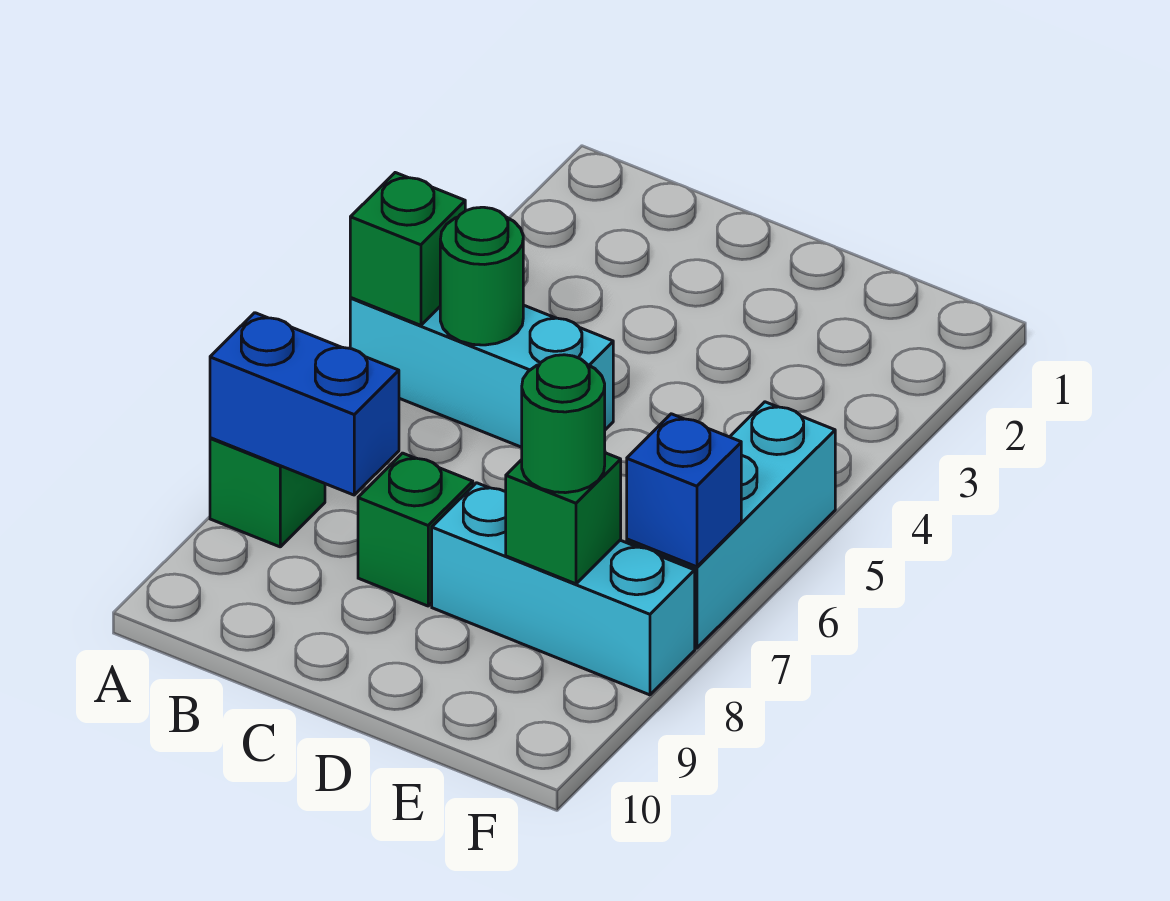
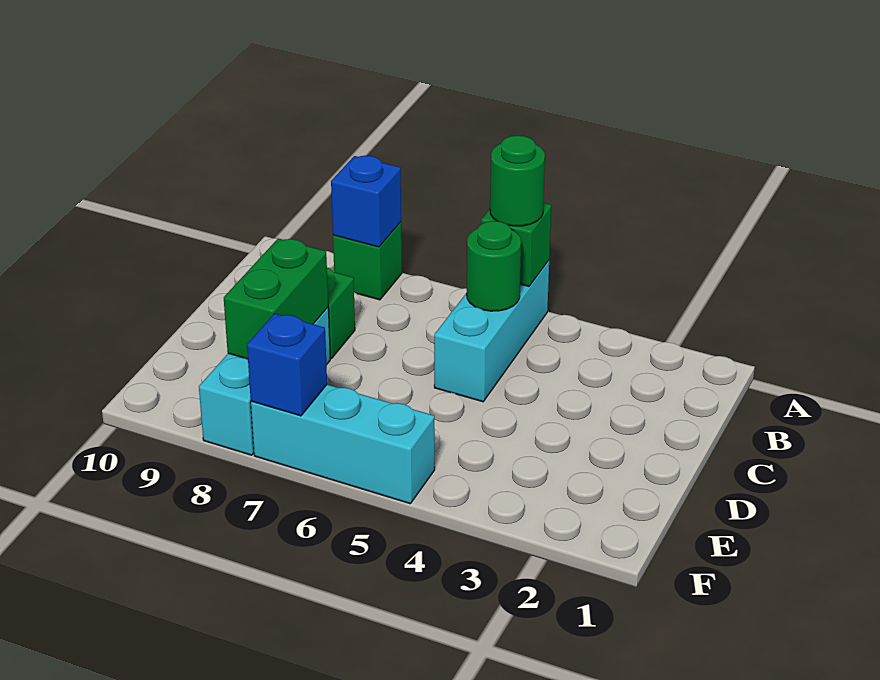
blue 1x2 brick [210,313,399,495] -> blue 1x1 brick [331,156,401,247]
green 1x1 brick [506,453,621,584] -> green 1x2 brick [224,238,328,359]
green 1x1 round brick [522,355,605,493] -> green 1x1 round brick moved to [490,136,545,226]

